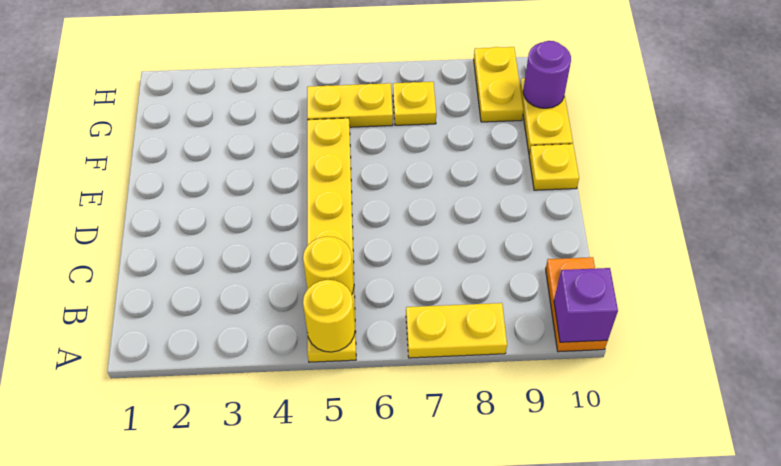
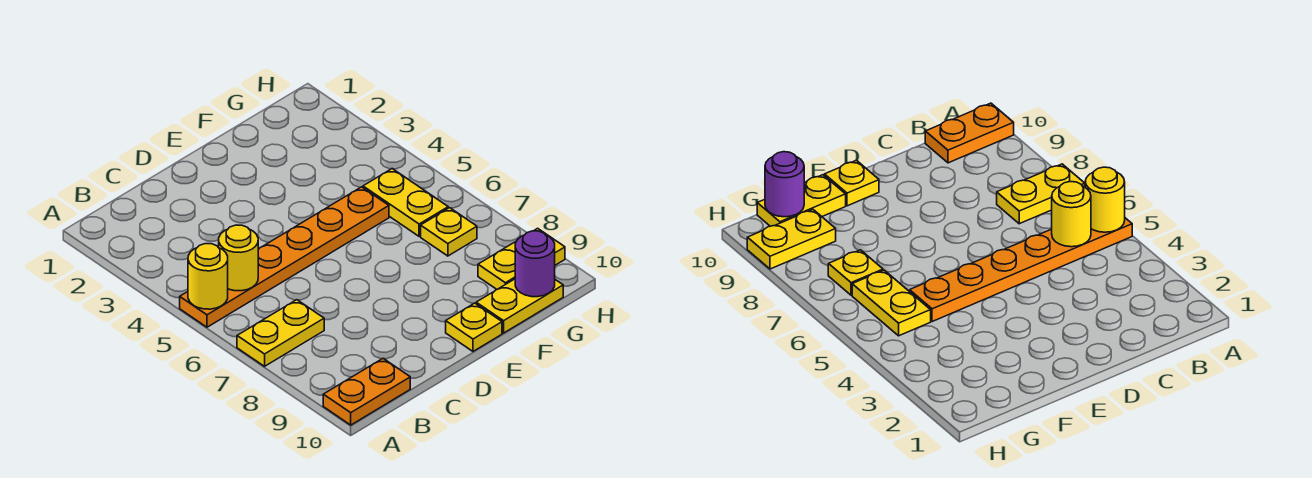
yellow 1x6 plate [307,118,356,362] -> orange 1x6 plate [180,187,389,327]
yellow 1x2 plate [406,303,507,358] -> yellow 1x2 plate turned to [237,300,324,366]
purple 1x1 brick [554,268,618,342] -> none

